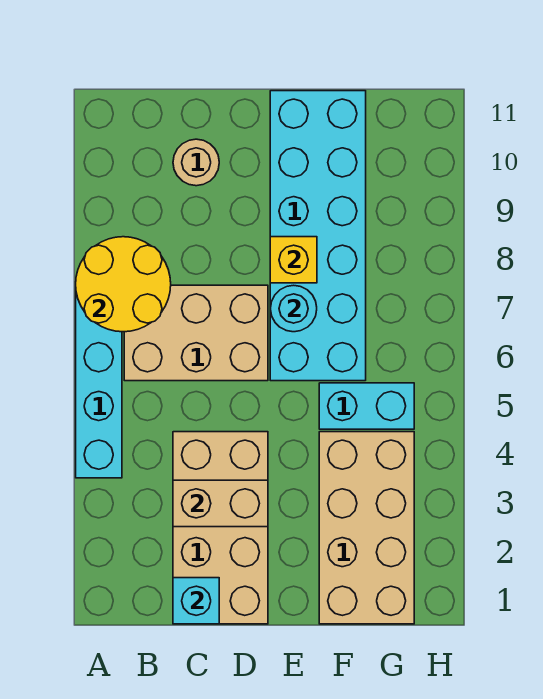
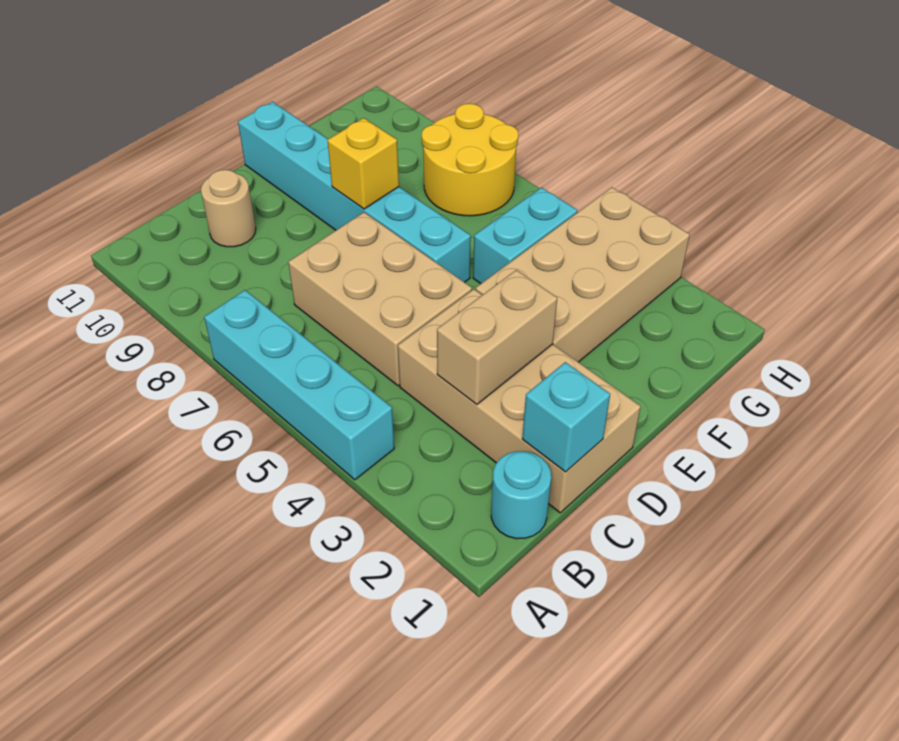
yellow 2x2 round brick [76,237,171,332] -> yellow 2x2 round brick moved to [422,104,518,216]
tan 2x3 brick [124,285,268,381] -> tan 2x3 brick turned to [288,212,472,386]
cyan 2x6 brick [270,91,366,381] -> cyan 1x6 brick [238,102,471,282]
cyan 1x1 round brick [270,285,317,332] -> cyan 1x1 round brick moved to [491,451,551,539]
tan 2x4 brick [319,432,414,624] -> tan 2x4 brick turned to [476,187,690,362]

